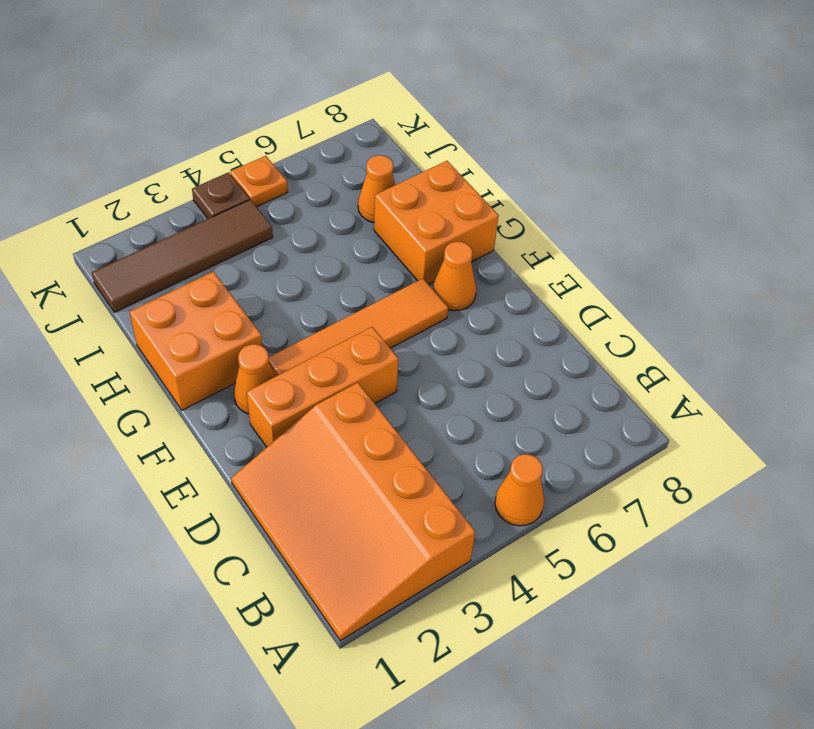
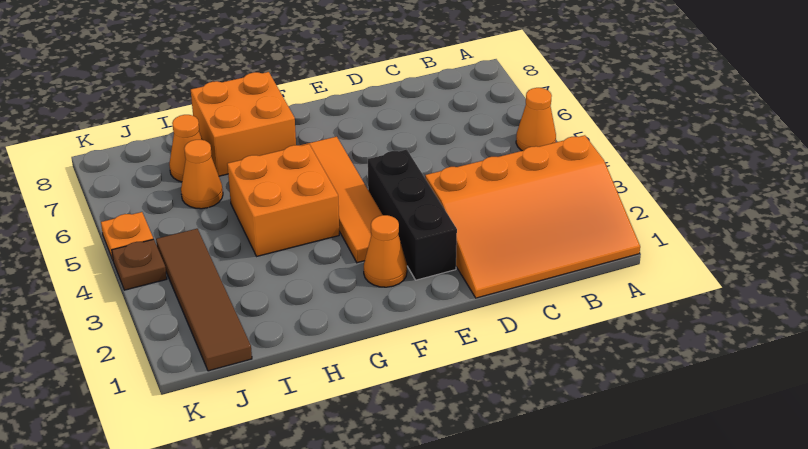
orange 1x3 brick [247,327,398,447] -> black 1x3 brick [368,150,457,280]
orange 1x1 cone [433,242,476,311] -> orange 1x1 cone moved to [181,140,223,209]
orange 2x2 brick [130,271,262,410] -> orange 2x2 brick moved to [227,144,339,256]

